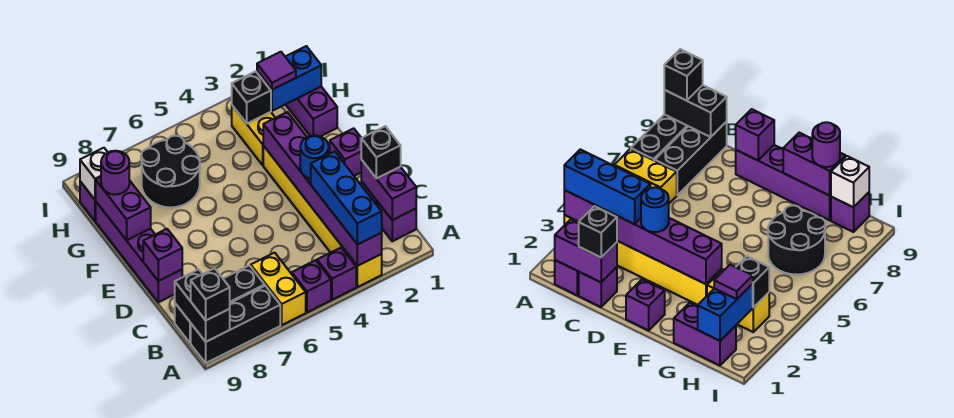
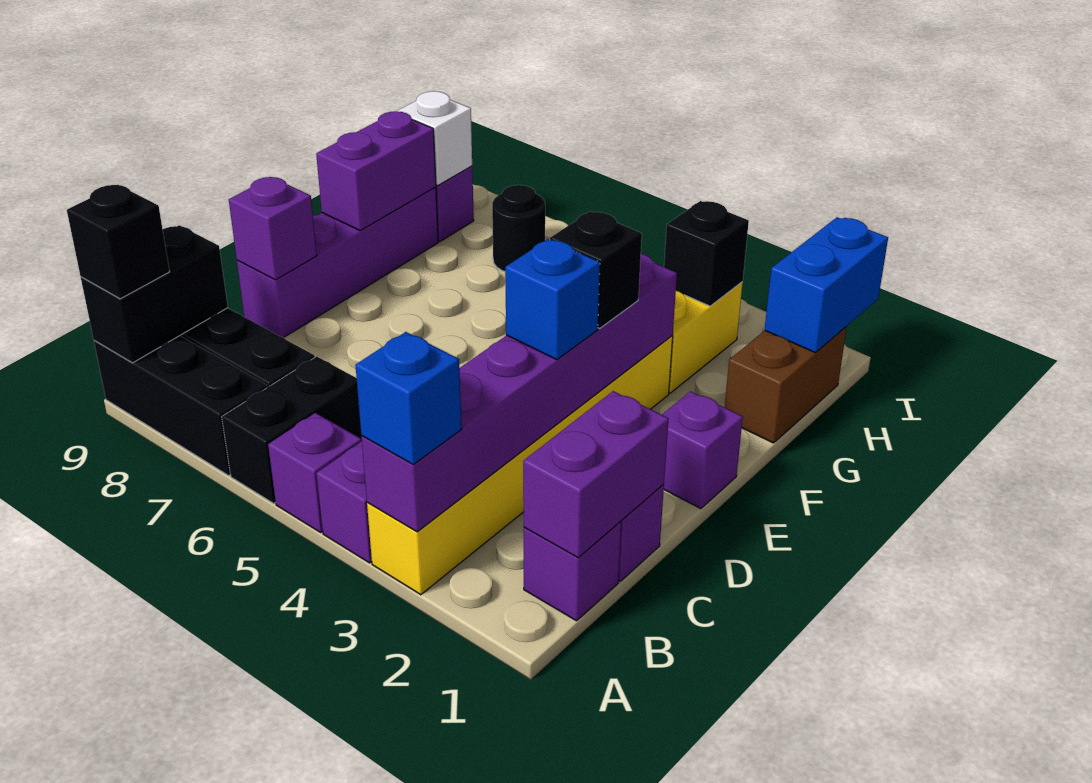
blue 1x3 brick [311,152,382,245] -> blue 1x1 brick [355,332,462,464]
yellow 1x2 brick [251,253,306,325] -> black 1x2 brick [222,356,362,503]
black 1x1 brick [361,126,401,179] -> black 1x1 brick moved to [550,211,642,328]
blue 1x1 round brick [300,135,329,179] -> blue 1x1 brick [505,239,600,360]
purple 1x2 brick [286,87,337,136] -> brown 1x2 brick [725,327,847,443]
black 2x2 round brick [141,136,200,207] -> black 1x1 round brick [492,185,545,271]
purple 1x1 round brick [101,151,129,195] -> none
blue 1x2 brick [257,46,321,111] -> blue 1x2 brick turned to [765,217,888,353]
purple 1x1 tile [257,52,296,90] -> none

